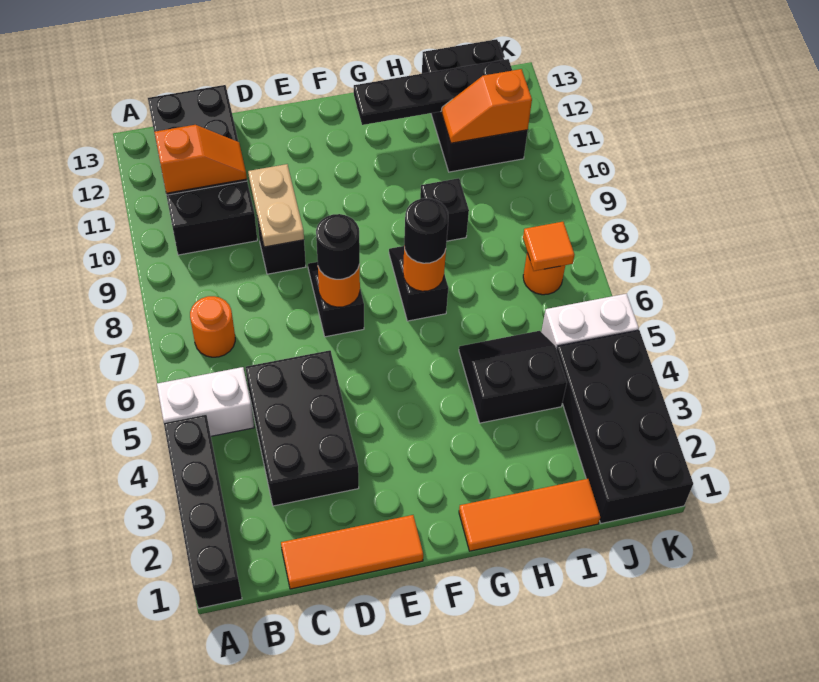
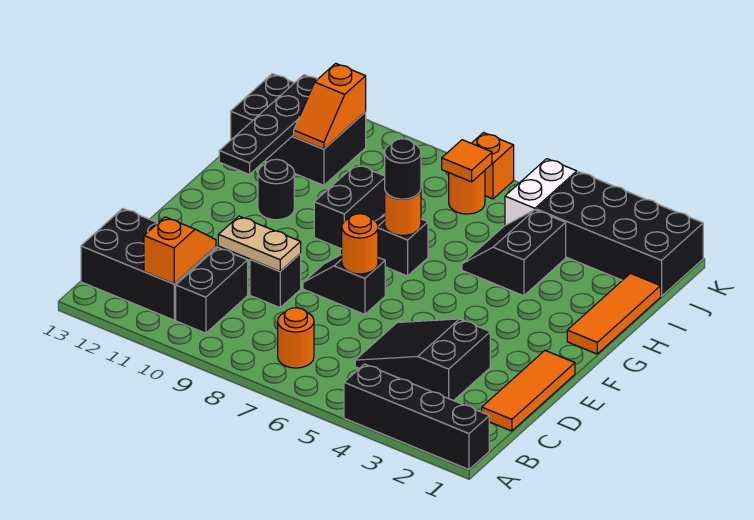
white 1x2 brick [157,367,254,436] -> none
black 2x3 brick [246,350,359,506] -> black 2x3 slope [355,319,490,401]
black 1x1 round brick [316,214,360,279] -> black 1x1 round brick moved to [258,159,294,220]
black 1x1 brick [420,178,469,241] -> black 1x2 brick [314,164,385,249]
none -> orange 1x1 brick [472,133,514,199]

